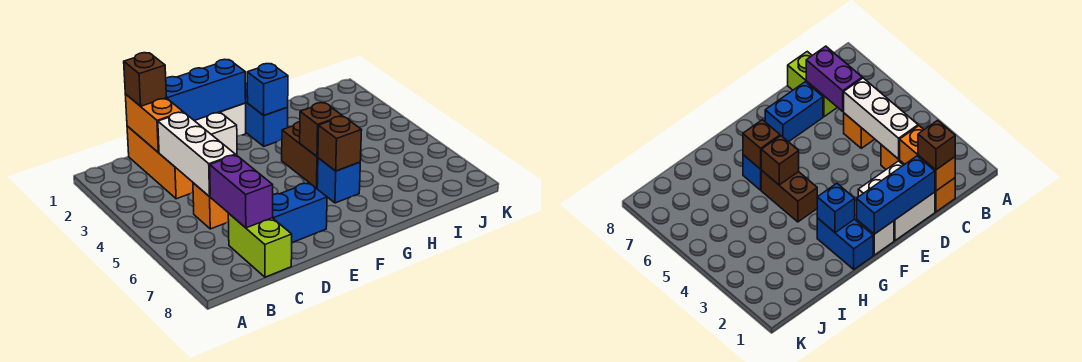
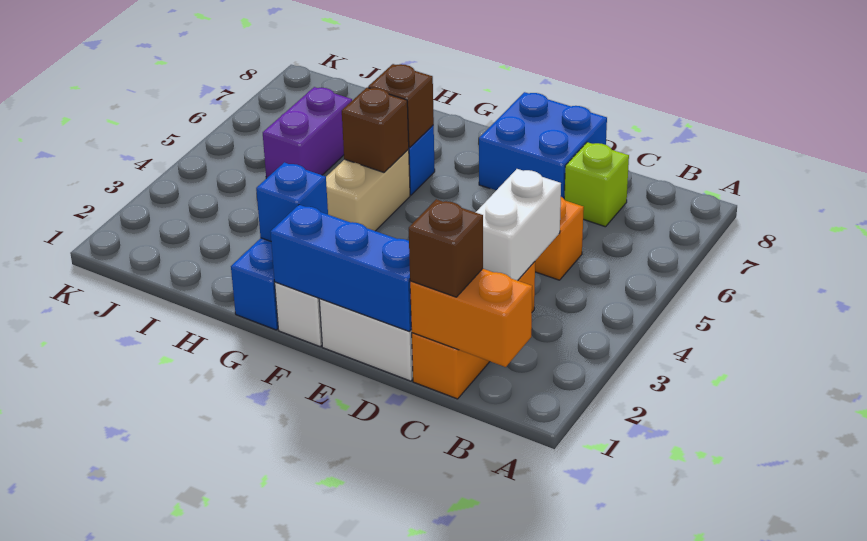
orange 1x2 brick [125,94,183,152] -> orange 1x2 brick turned to [410,269,532,367]
white 1x3 brick [158,112,235,197] -> white 1x2 brick [476,169,561,281]
purple 1x2 brick [210,155,273,228] -> purple 1x2 brick moved to [263,87,352,178]
lime 1x2 brick [228,214,292,277] -> lime 1x1 brick [564,142,629,227]
blue 1x2 brick [273,183,327,243] -> blue 2x2 brick [479,92,607,198]
brown 1x2 brick [282,122,318,188] -> tan 1x2 brick [326,150,410,231]

